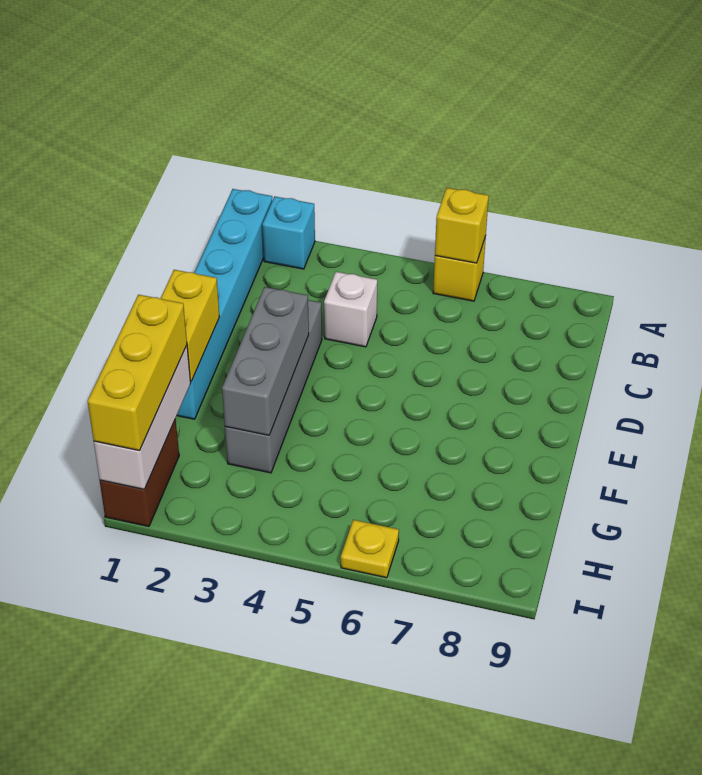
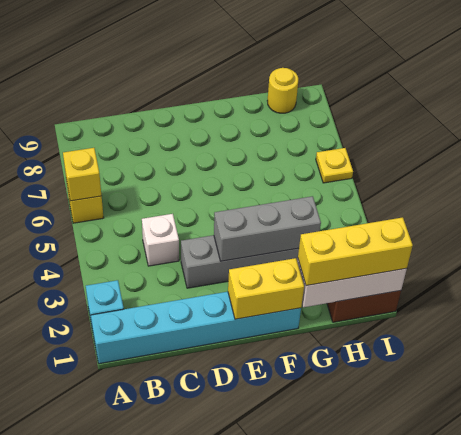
none -> yellow 1x1 round brick [267,68,298,113]

